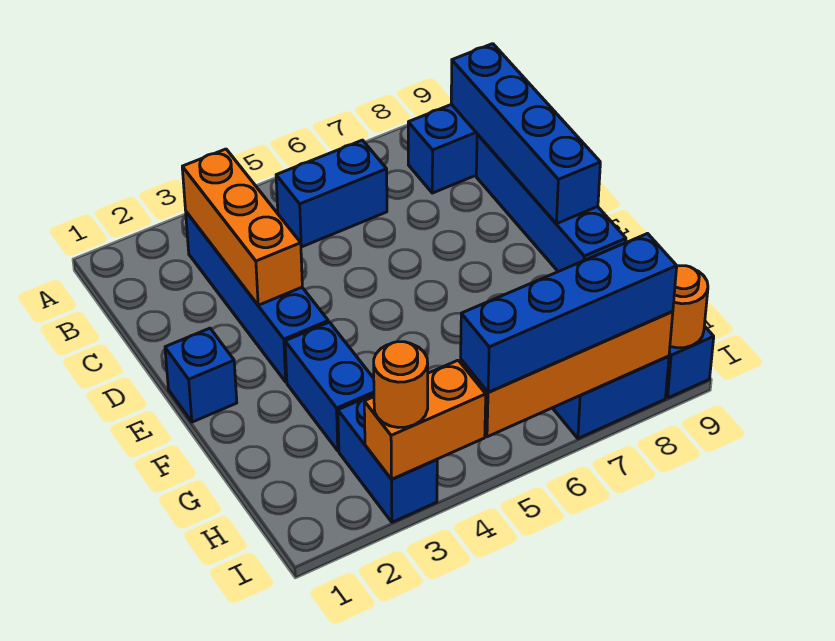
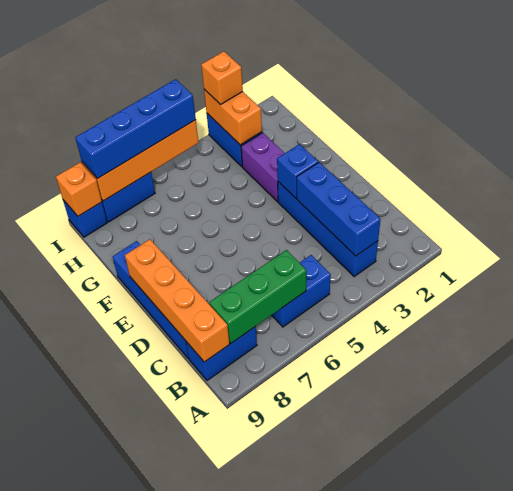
orange 1x3 brick [182,149,302,305] -> blue 1x3 brick [297,162,381,256]
none -> green 1x3 brick [209,250,306,343]
blue 1x4 brick [451,44,600,224] -> orange 1x4 brick [125,239,230,362]
blue 1x1 brick [165,328,237,422] -> blue 1x1 brick moved to [277,144,318,198]
blue 1x2 brick [285,322,374,451] -> purple 1x2 brick [241,133,285,201]
orange 1x2 brick [364,360,486,479] -> orange 1x2 brick turned to [204,89,262,145]
orange 1x1 round brick [374,342,428,428] -> orange 1x1 brick [201,51,243,105]
orange 1x1 round brick [670,266,708,348] -> orange 1x1 brick [56,162,102,216]

